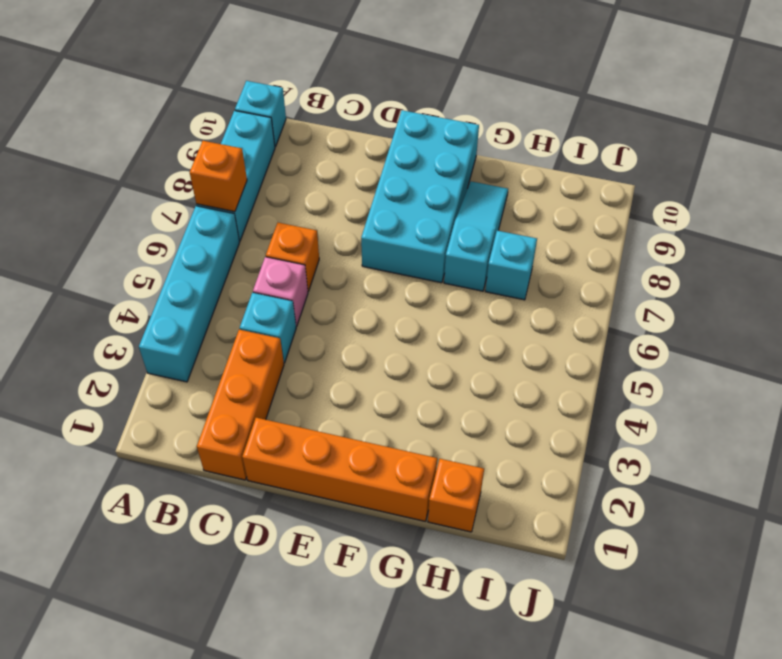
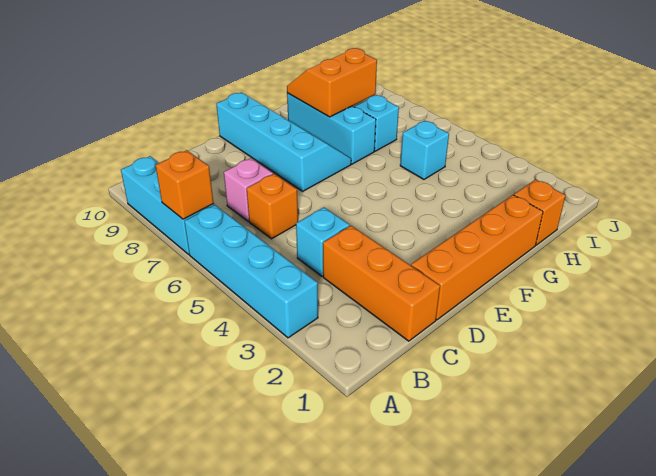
cyan 1x1 brick [235,81,286,147] -> cyan 1x1 brick moved to [400,121,449,179]
pink 1x1 brick [253,257,308,327] -> pink 1x1 brick moved to [224,158,273,221]
cyan 2x4 brick [361,110,479,283] -> cyan 2x4 slope [216,92,351,191]
cyan 1x3 slope [444,181,508,291] -> cyan 1x3 brick [287,93,376,164]
none -> orange 2x2 slope [287,48,377,117]

